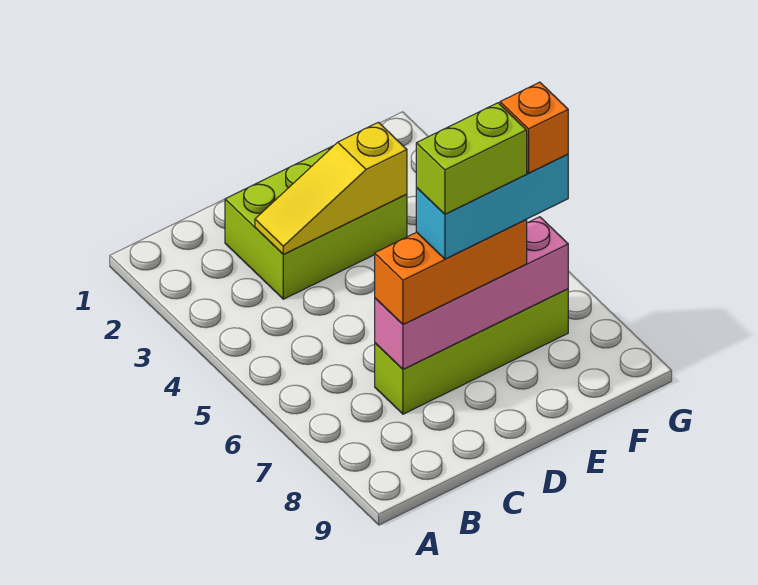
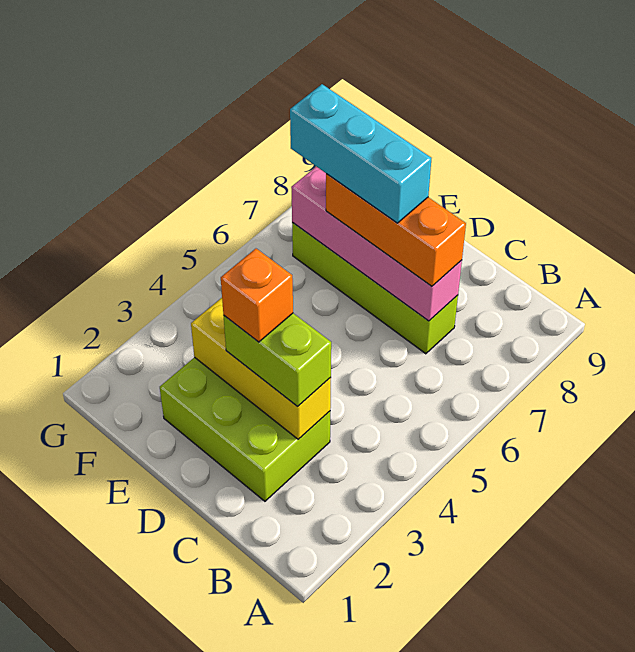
yellow 1x3 slope [255,122,407,255] -> yellow 1x3 brick [191,298,331,439]
lime 1x2 brick [416,103,527,214] -> lime 1x2 brick moved to [224,313,331,407]
orange 1x1 brick [500,82,568,173] -> orange 1x1 brick moved to [221,249,293,342]

